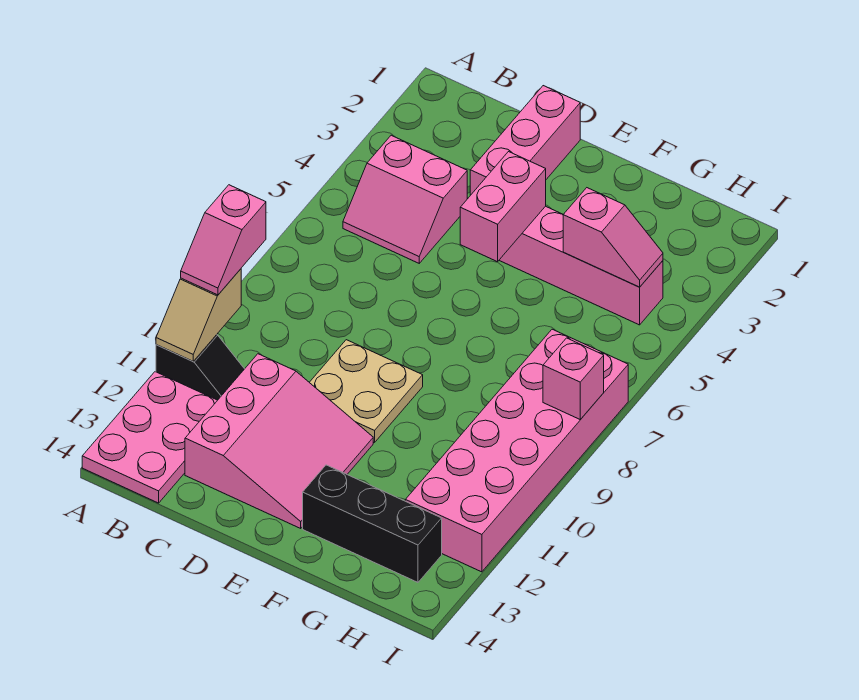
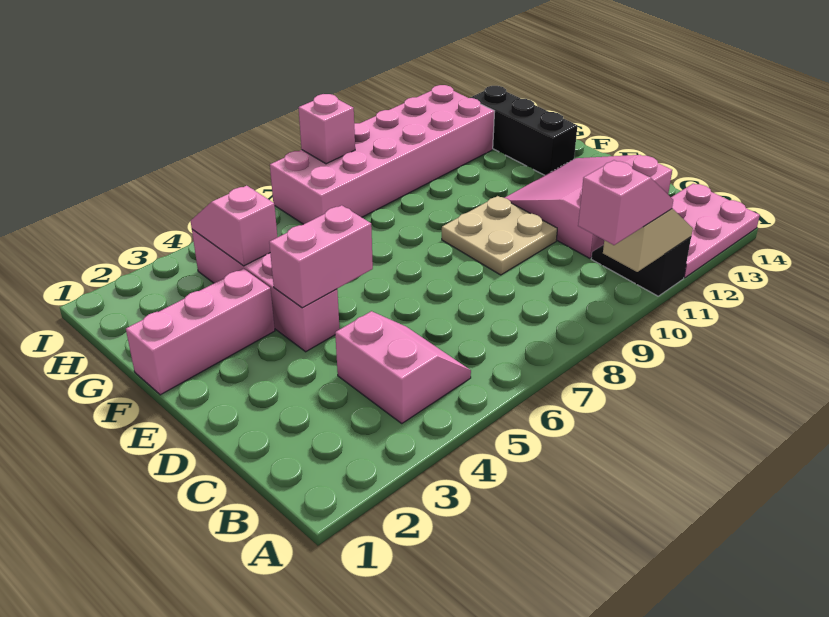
pink 1x3 brick [470,86,580,195] -> pink 1x3 brick moved to [126,269,275,395]

